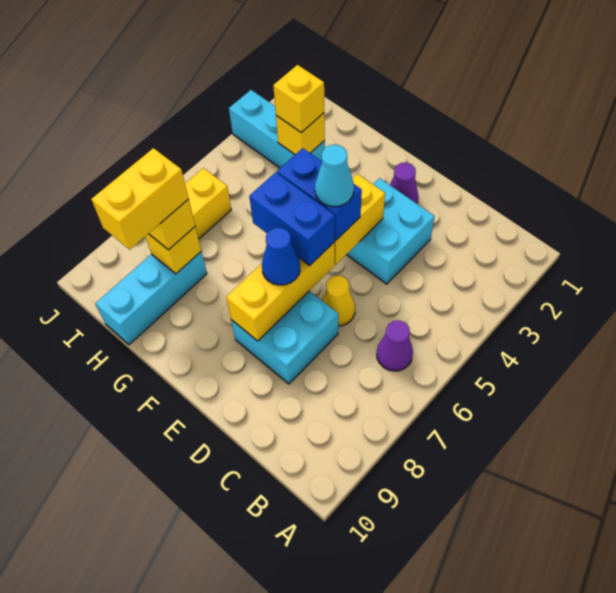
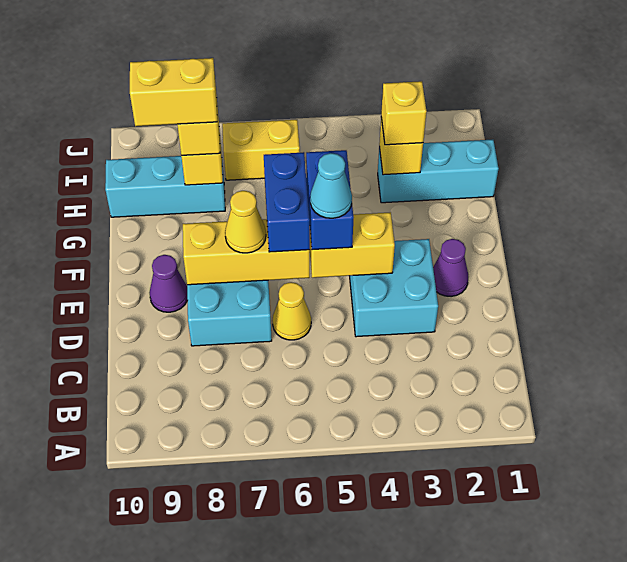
purple 1x1 cone [377,320,413,371] -> purple 1x1 cone moved to [149,255,188,312]
blue 1x1 cone [262,228,300,285] -> yellow 1x1 cone [225,191,266,253]
cyan 1x3 brick [229,90,325,168] -> cyan 1x3 brick turned to [378,140,499,203]

